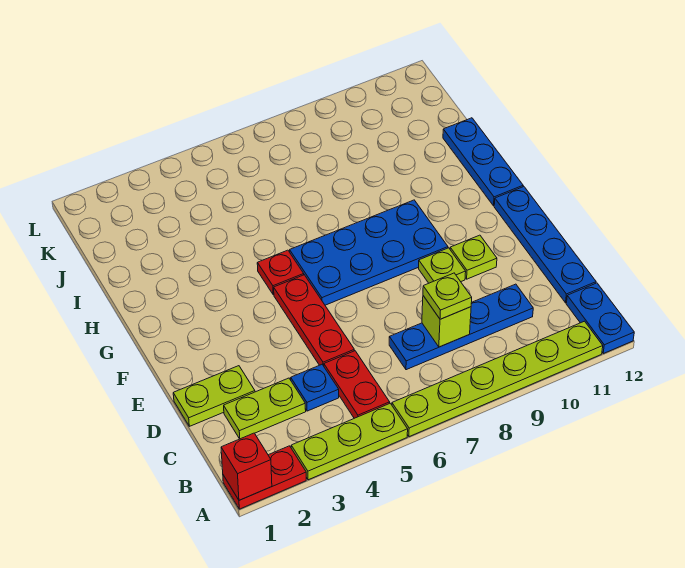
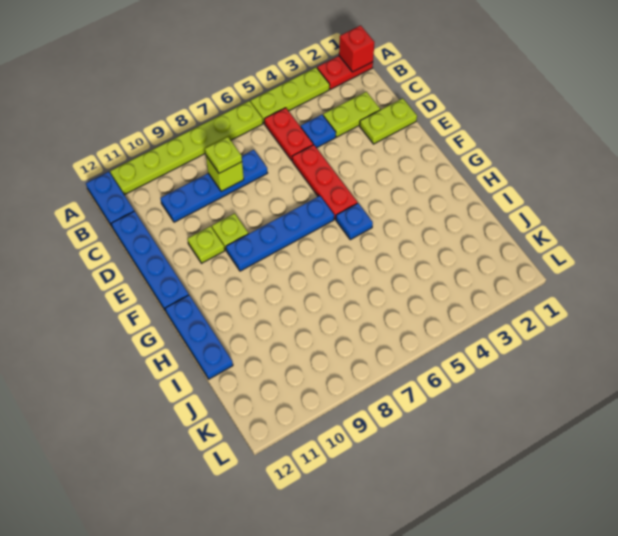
blue 2x4 plate [290,200,448,305] -> blue 1x4 plate [226,196,334,271]
red 1x1 plate [257,250,304,295] -> blue 1x1 plate [336,203,373,240]

